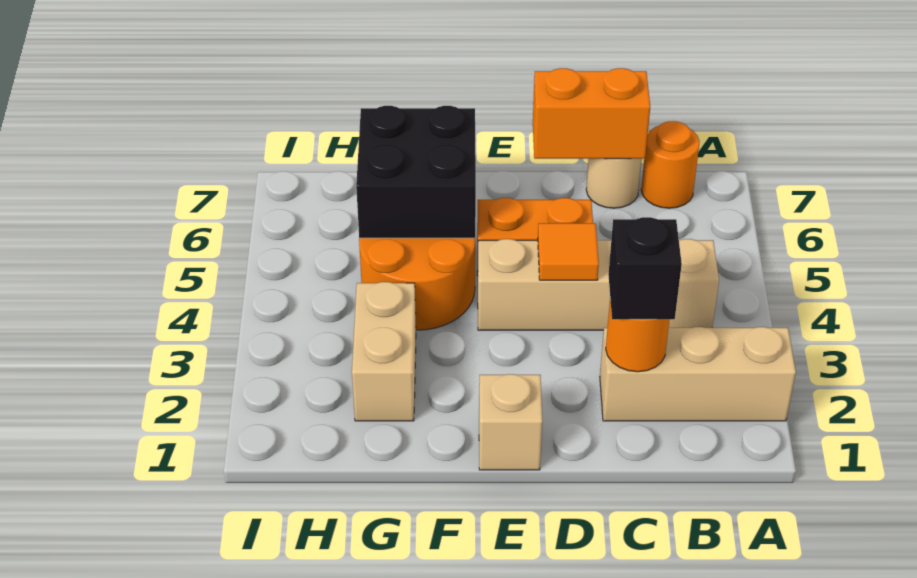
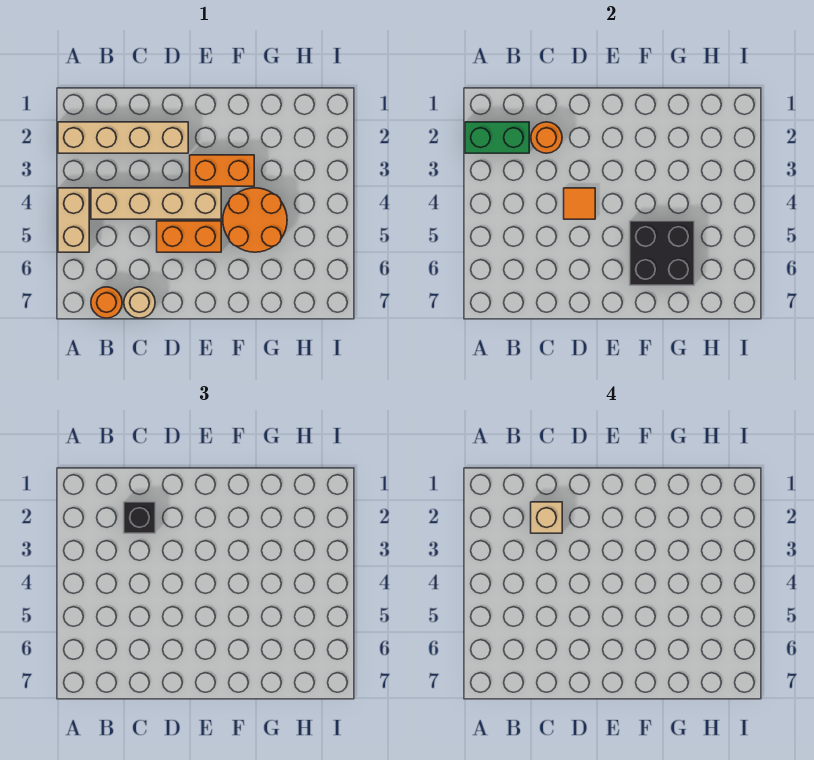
tan 1x3 brick [600,327,796,421] -> tan 1x4 brick [58,122,188,153]
none -> green 1x2 brick [465,122,529,153]
orange 1x2 brick [533,68,650,159] -> orange 1x2 brick moved to [190,155,254,186]
tan 1x1 brick [479,374,542,470] -> tan 1x1 brick moved to [531,502,562,533]
tan 1x2 brick [352,282,416,421] -> tan 1x2 brick moved to [58,188,89,252]

